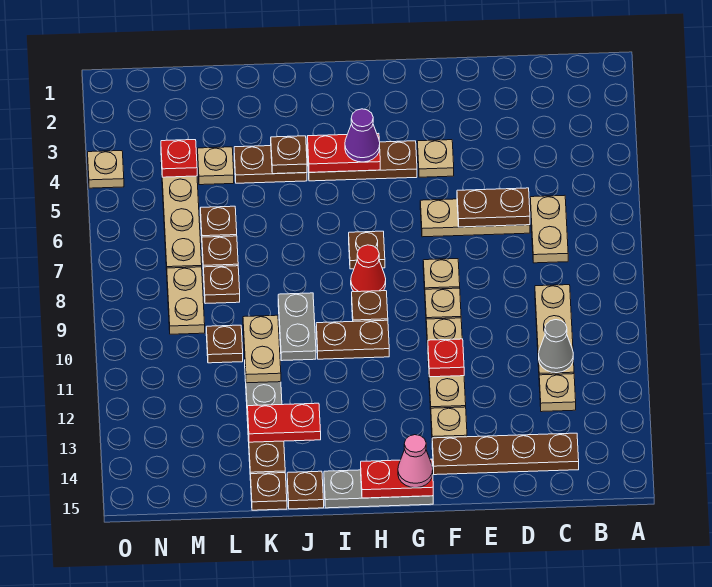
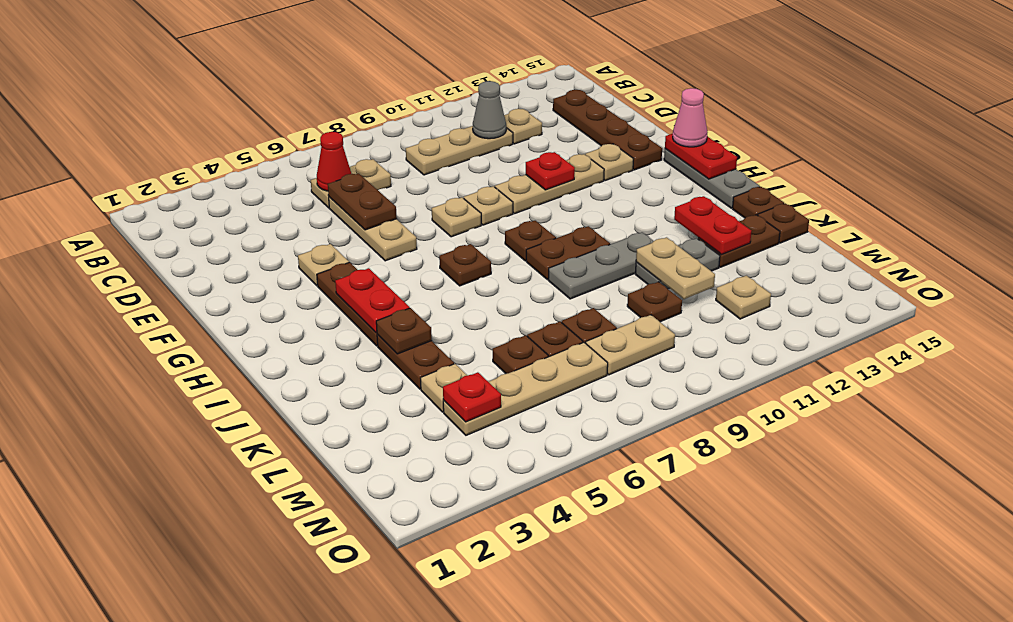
purple 1x1 cone [345,109,380,162] -> none
red 1x1 cone [351,245,386,292] -> red 1x1 cone moved to [317,132,351,191]
brown 1x2 plate [316,320,389,359] -> brown 1x2 plate turned to [526,226,610,280]
grey 1x2 plate [278,293,316,361] -> grey 1x3 plate [548,232,653,299]
tan 1x2 plate [243,315,281,383] -> tan 1x2 plate turned to [636,237,715,299]
tan 1x1 plate [88,151,124,188] -> tan 1x1 plate moved to [716,276,771,319]

